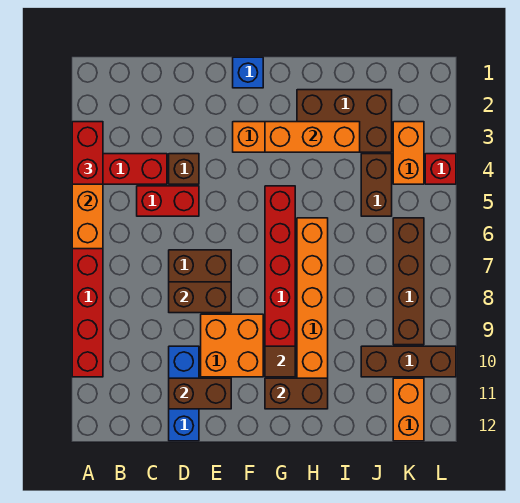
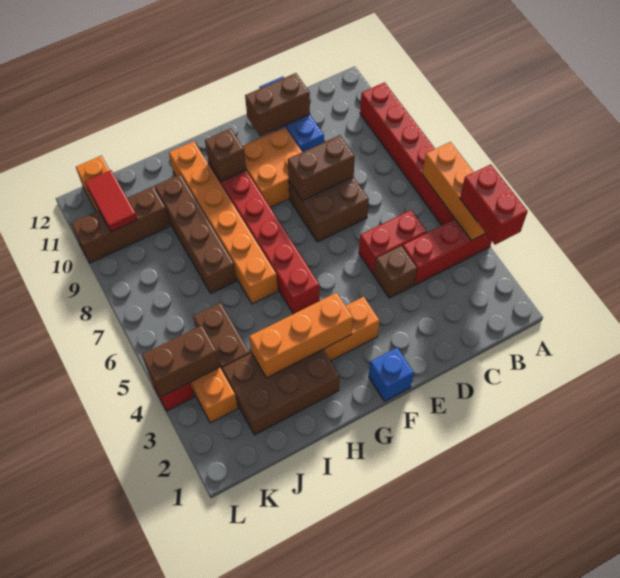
brown 1x1 tile [265,346,295,377] -> brown 1x1 brick [205,129,246,181]
brown 1x2 brick [265,378,328,409] -> brown 1x2 brick moved to [142,325,220,397]
brown 1x4 brick [393,218,424,345] -> brown 1x4 brick moved to [155,174,236,293]
none -> red 1x2 tile [85,170,137,232]

